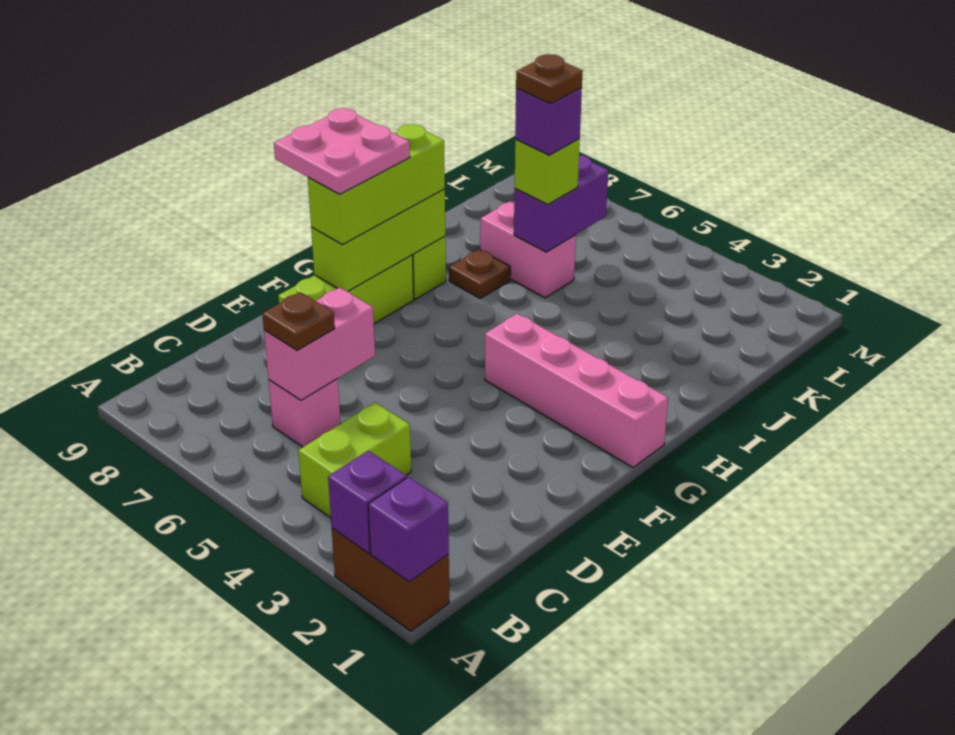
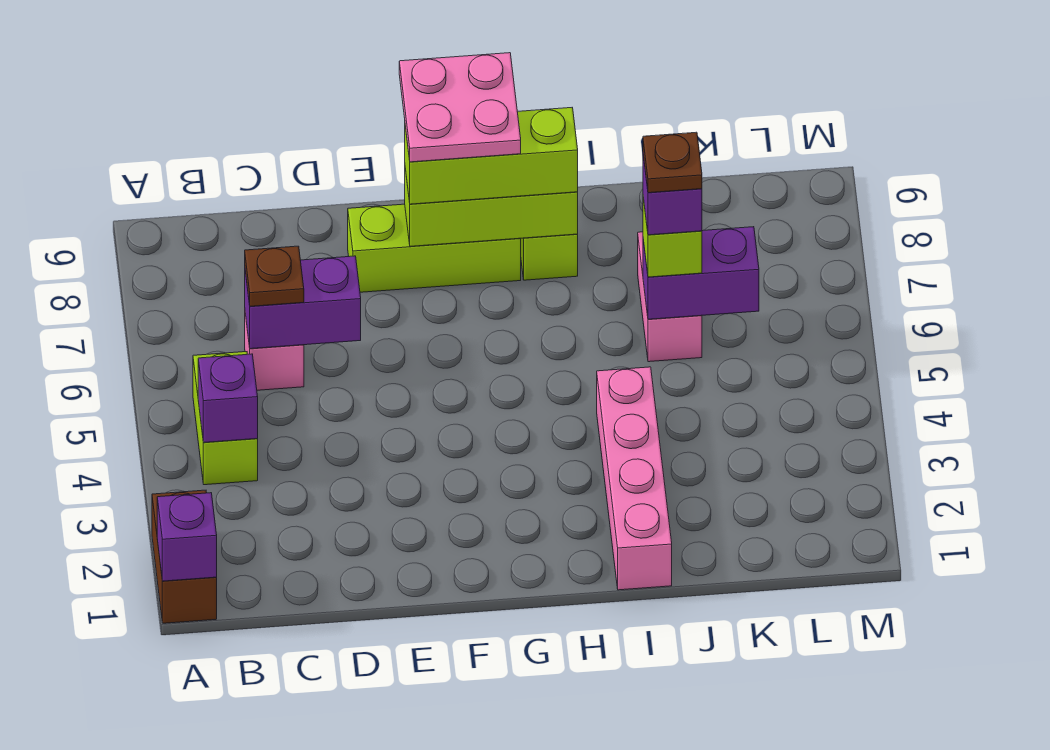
purple 1x1 brick [328,451,407,553] -> purple 1x1 brick moved to [198,354,258,443]
lime 1x2 brick [298,403,411,518] -> lime 1x2 brick turned to [193,352,258,485]
pink 1x2 brick [264,288,375,400] -> purple 1x2 brick [245,256,361,349]
pink 1x4 brick [485,314,668,468] -> pink 1x4 brick moved to [597,367,672,590]
brown 1x1 plate [449,250,510,298] -> none

